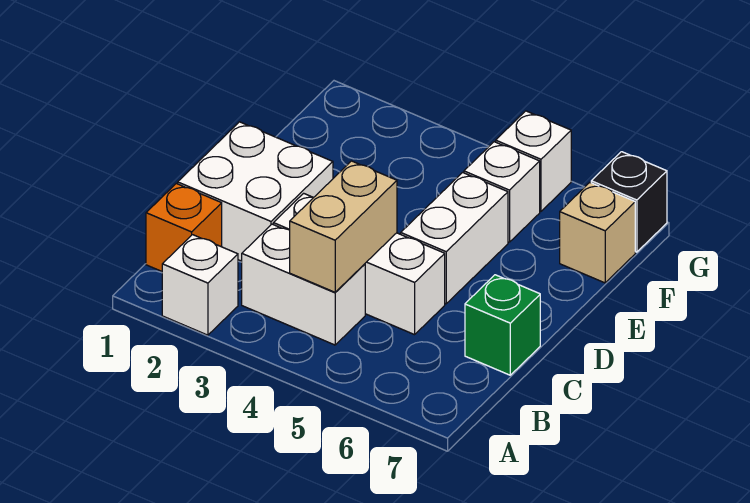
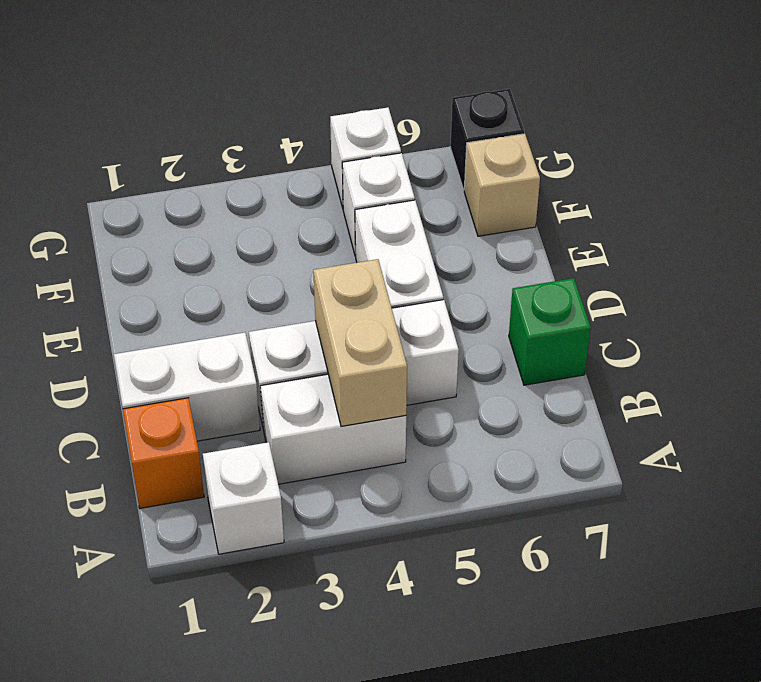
white 2x2 brick [178,122,333,261] -> white 1x2 brick [114,333,260,441]

